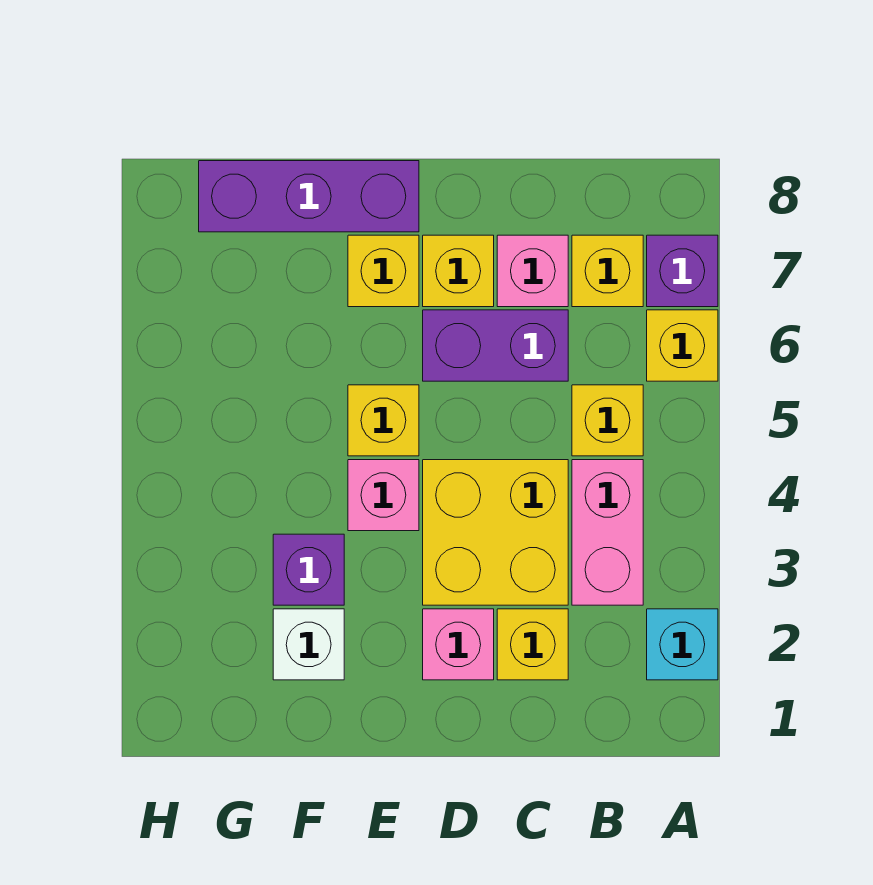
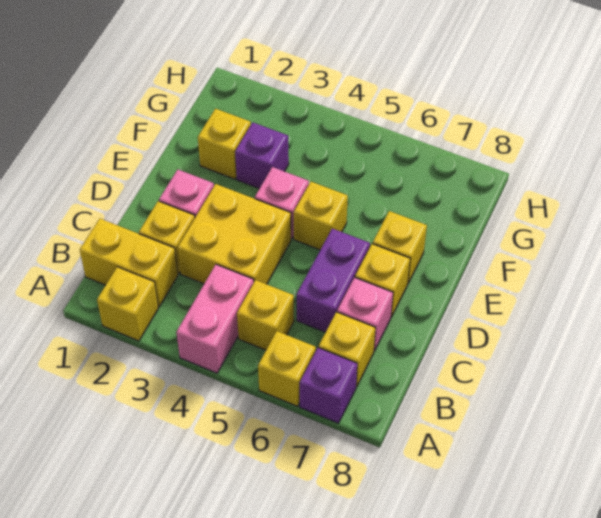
cyan 1x1 brick [647,609,718,680] -> yellow 1x1 brick [97,267,158,341]
none -> yellow 1x2 brick [80,219,178,307]
pink 1x2 brick [572,460,643,605] -> pink 1x2 brick turned to [176,265,254,373]
purple 1x3 brick [199,161,419,232] -> none
white 1x1 brick [273,609,344,680] -> yellow 1x1 brick [198,109,251,179]

